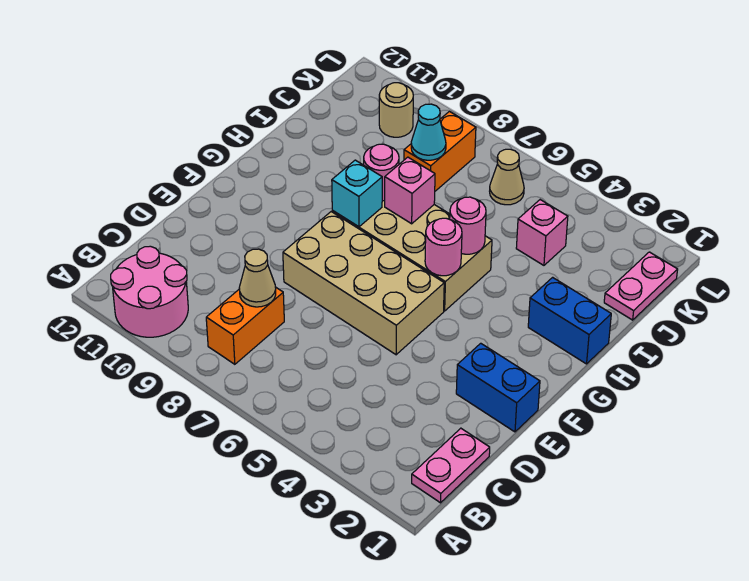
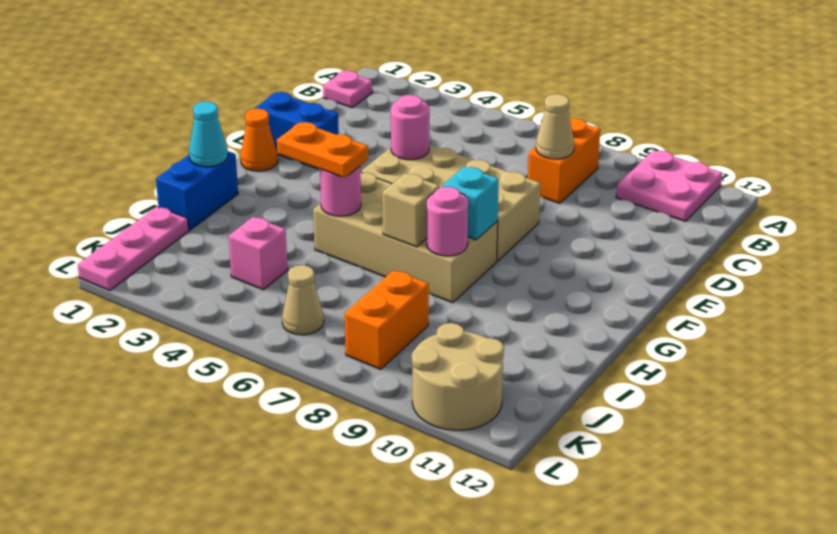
pink 2x2 round brick [111,246,188,337] -> pink 2x2 plate [616,150,722,221]
pink 1x2 plate [412,428,490,503] -> pink 1x1 plate [323,71,372,108]
none -> orange 1x1 cone [241,109,278,171]
pink 1x1 round brick [425,218,462,276] -> pink 1x1 round brick moved to [391,95,429,160]
blue 1x2 brick [528,277,611,364] -> blue 1x2 brick turned to [156,151,238,230]
none -> orange 1x2 plate [277,122,368,178]
pink 1x1 brick [385,157,435,224] -> tan 1x1 brick [382,173,439,247]
pink 1x2 plate [604,252,678,320] -> pink 1x3 plate [78,207,188,291]
cyan 1x1 cone [411,104,446,160] -> cyan 1x1 cone moved to [189,102,228,167]
tan 1x1 round brick [379,83,413,137] -> tan 2x2 round brick [412,323,504,430]

